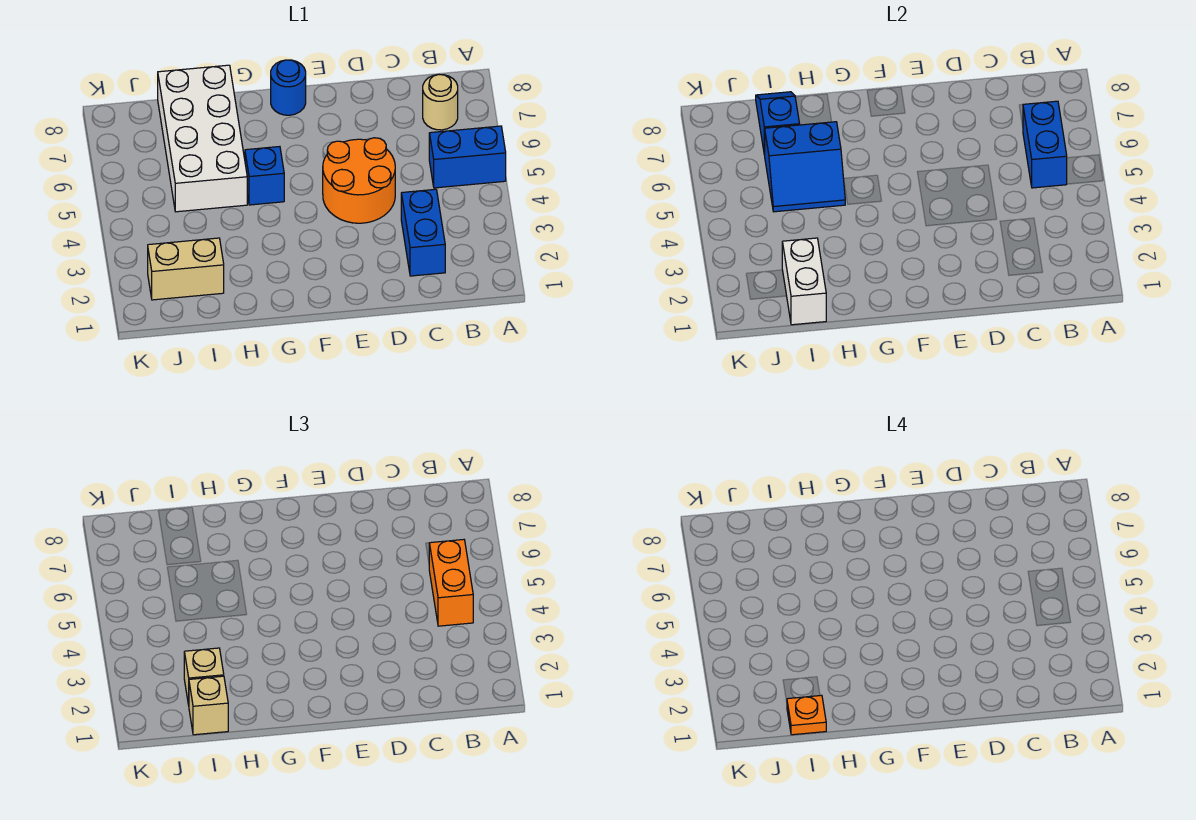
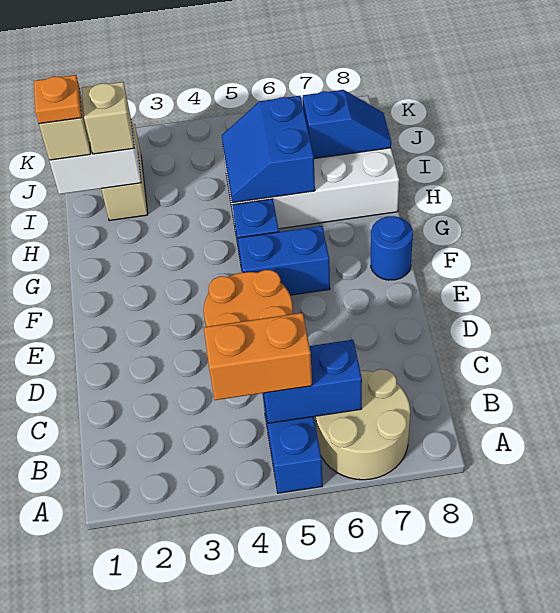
tan 1x1 round brick [423,75,458,130] -> tan 2x2 round brick [316,369,410,480]
blue 1x2 brick [401,189,445,276] -> blue 1x2 brick moved to [238,226,330,295]

